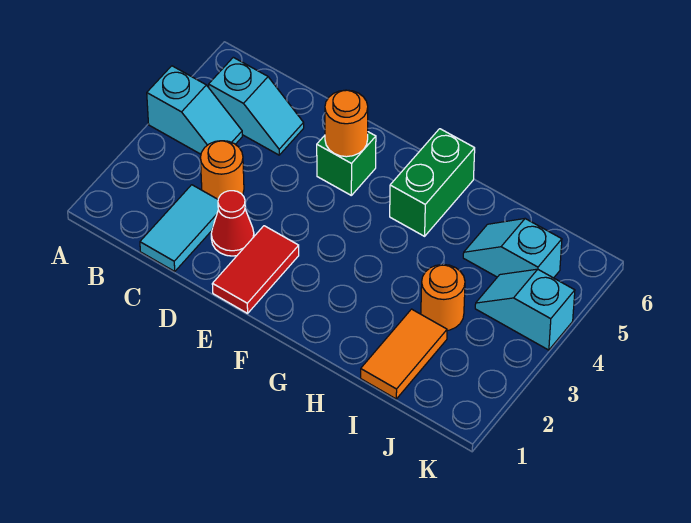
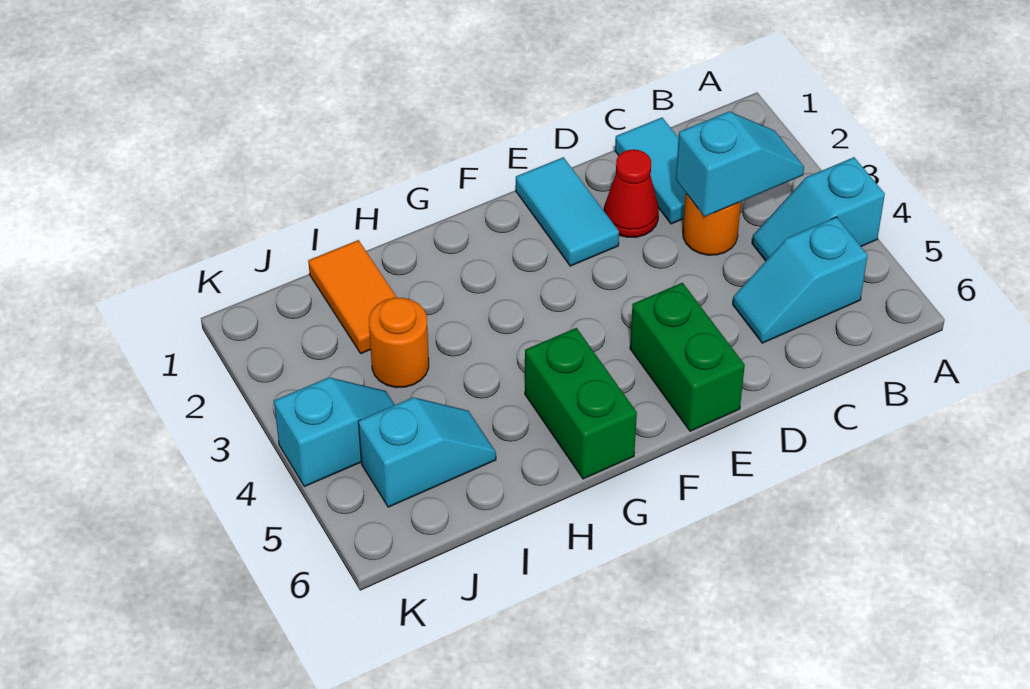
none -> cyan 1x2 slope [676,112,804,216]
red 1x2 tile [212,226,299,313] -> cyan 1x2 tile [516,157,619,266]
green 1x1 brick [317,132,376,195] -> green 1x2 brick [630,283,745,431]
orange 1x1 round brick [325,90,368,157] -> none

